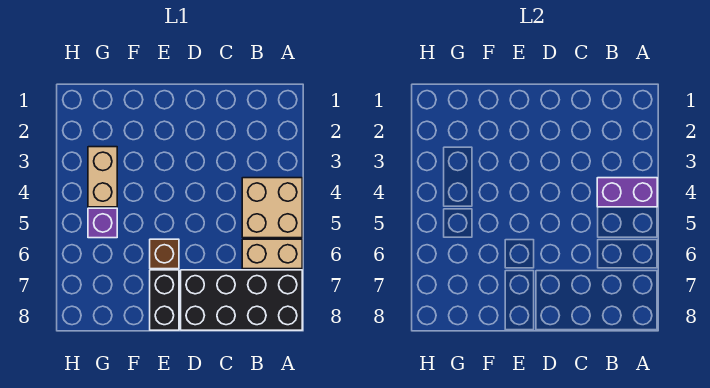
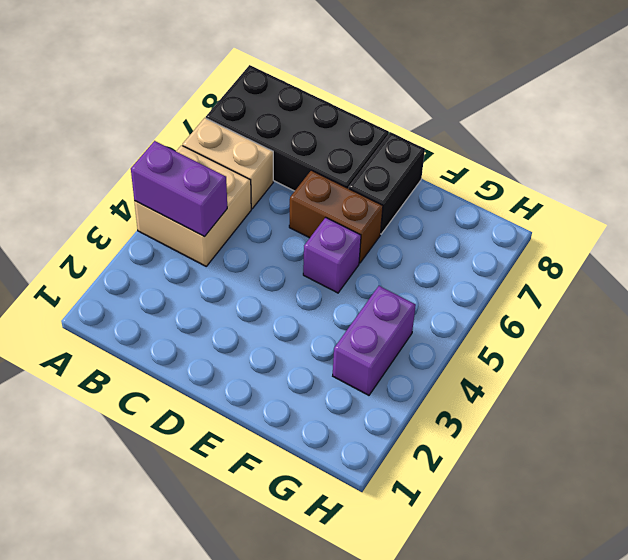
brown 1x1 brick [150,239,179,269] -> brown 1x2 brick [289,170,383,263]
tan 1x2 brick [88,147,117,207] -> purple 1x2 brick [333,286,416,395]
purple 1x1 brick [88,208,117,238] -> purple 1x1 brick moved to [303,217,361,293]

